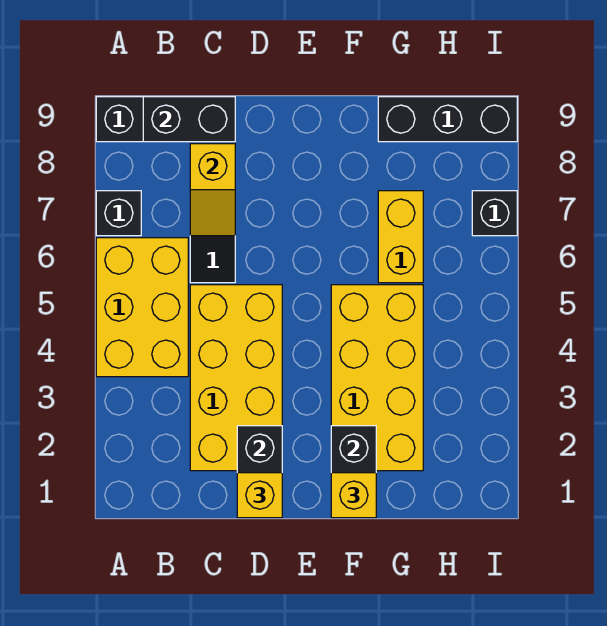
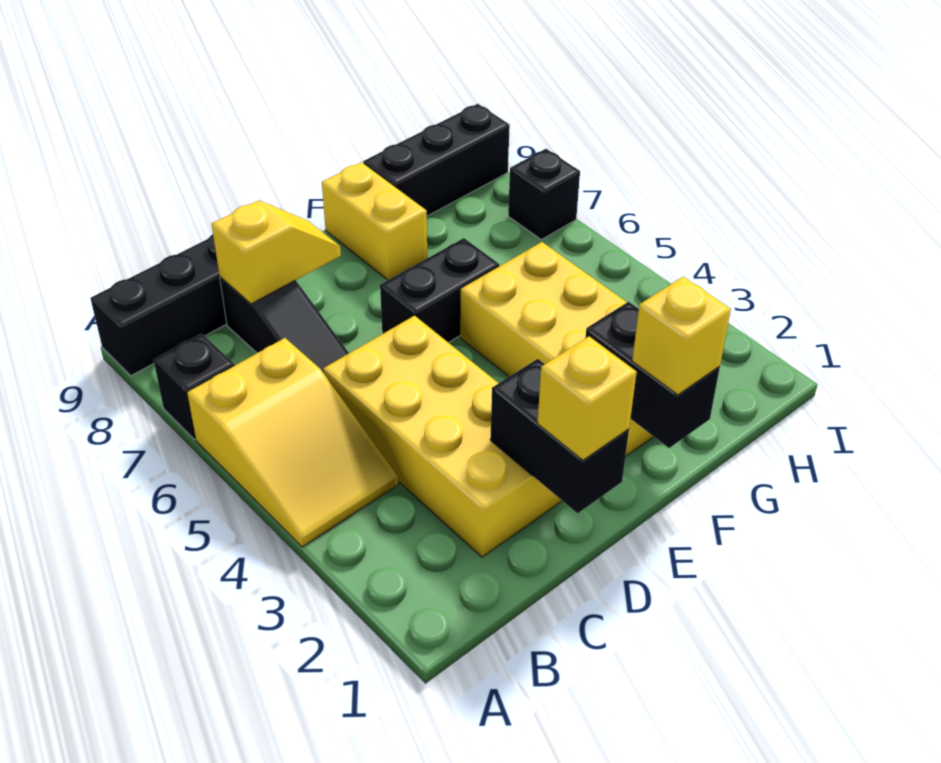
yellow 2x3 brick [96,238,188,377] -> yellow 2x3 slope [187,338,398,547]
black 1x2 brick [143,97,235,142] -> black 1x2 brick moved to [380,238,499,343]
yellow 1x2 slope [190,144,235,236] -> yellow 1x2 slope turned to [212,200,341,304]
yellow 1x2 brick [378,191,423,283] -> yellow 1x2 brick moved to [322,162,427,280]

